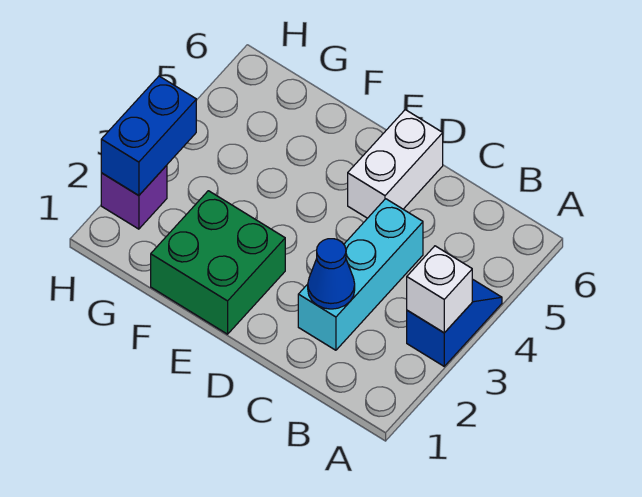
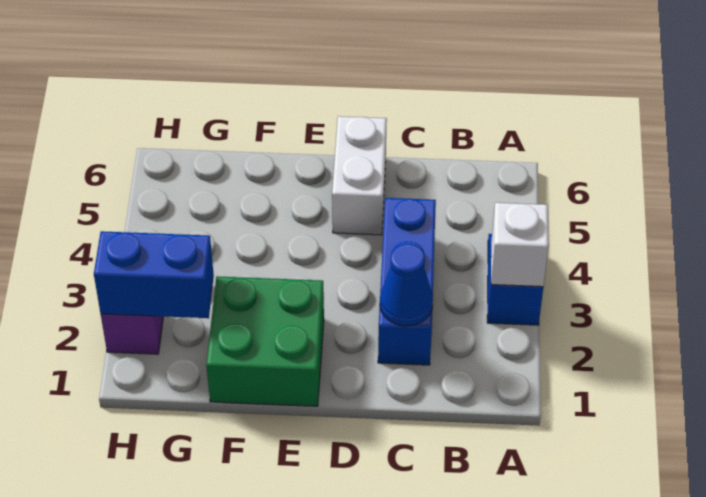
cyan 1x3 brick [298,199,423,350] -> blue 1x3 brick [378,198,436,365]
blue 1x2 brick [101,76,196,196] -> blue 1x2 brick turned to [94,231,214,318]

